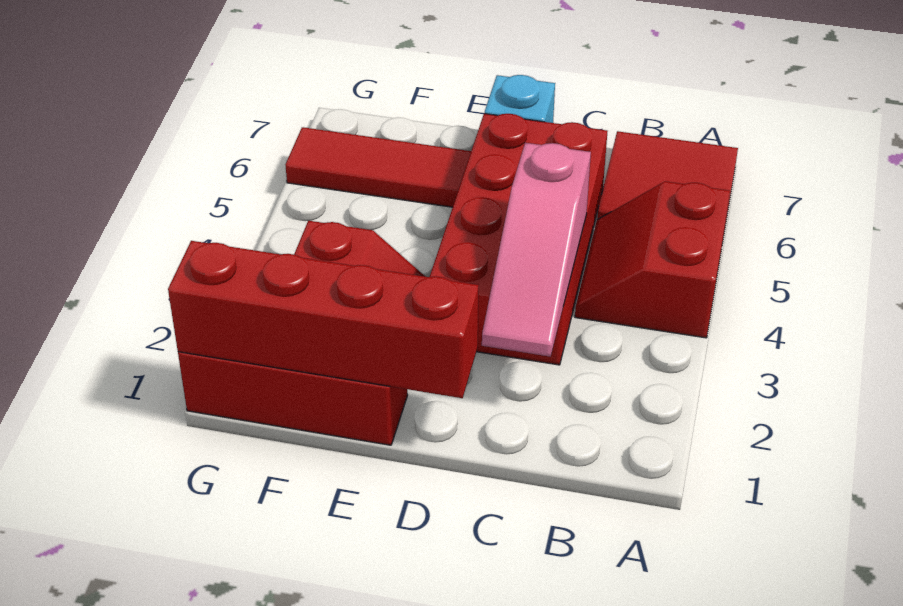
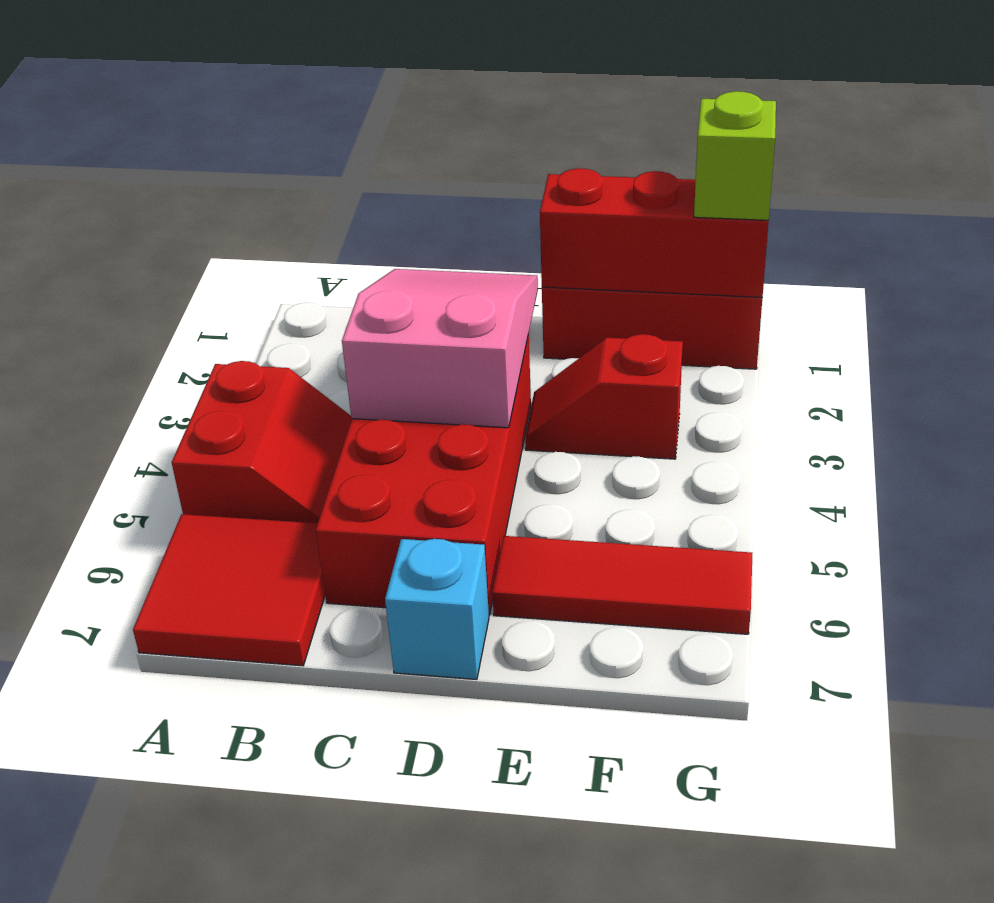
pink 1x3 slope [482,143,591,357] -> pink 2x3 slope [342,269,538,428]
red 1x4 brick [168,241,479,398] -> red 1x3 brick [540,168,769,298]
none -> lime 1x1 brick [694,91,776,220]

